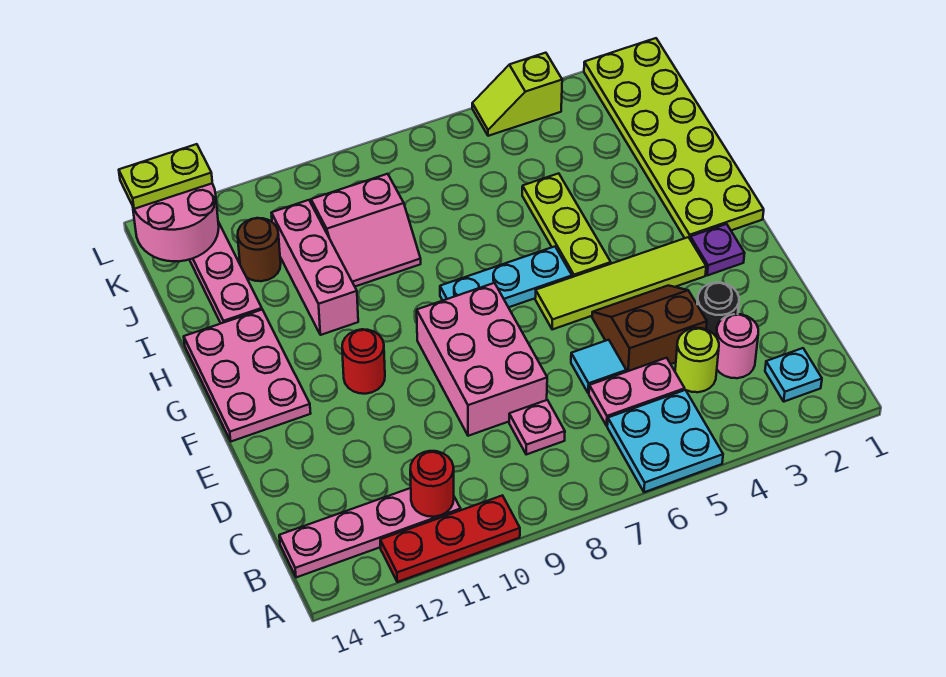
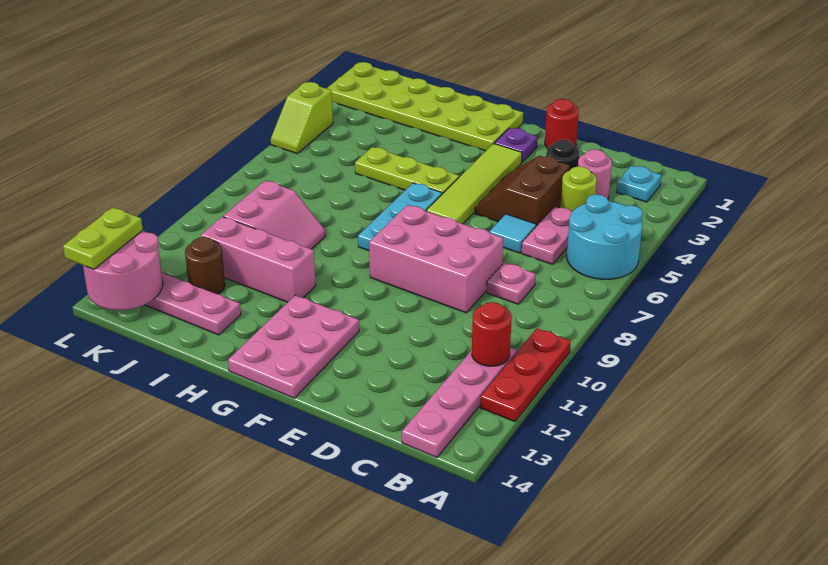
cyan 2x2 plate [607,390,723,492] -> cyan 2x2 round brick [567,194,643,279]
red 1x1 round brick [342,329,385,394] -> red 1x1 round brick moved to [545,99,579,148]
pink 2x3 plate [184,310,311,441] -> pink 2x3 plate turned to [228,295,359,398]

